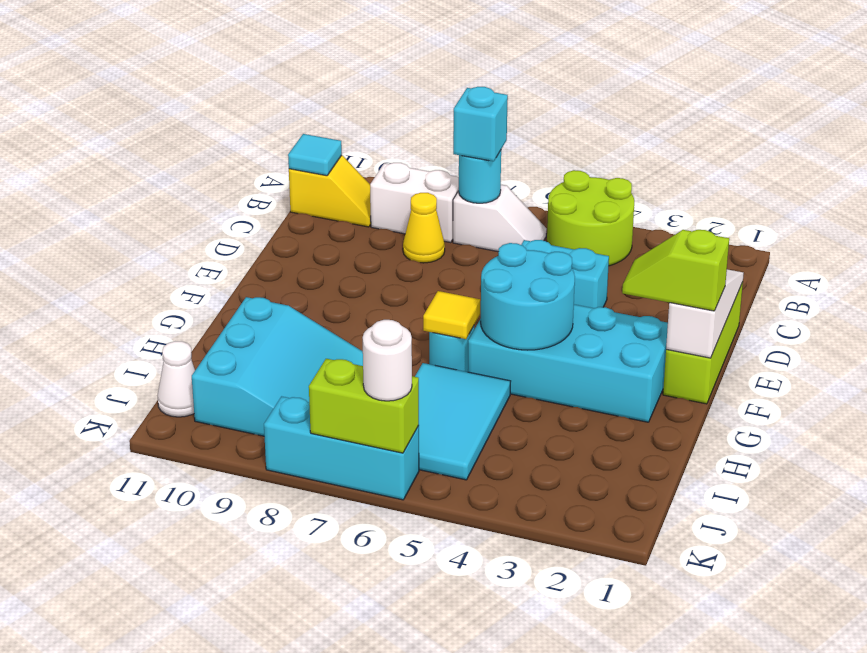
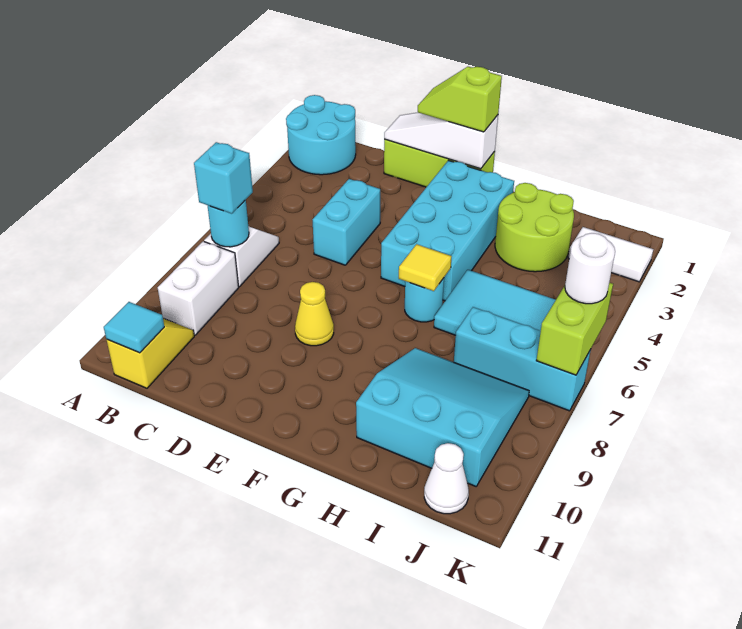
lime 2x2 round brick [547,170,634,266] -> lime 2x2 round brick moved to [495,183,574,272]
yellow 1x1 cone [403,193,445,263] -> yellow 1x1 cone moved to [295,282,334,346]
lime 1x2 slope [622,230,729,311] -> lime 1x2 slope turned to [418,67,502,132]
cyan 2x2 round brick [481,243,575,350] -> cyan 2x2 round brick moved to [286,95,356,175]
none -> white 1x2 tile [568,227,653,282]
cyan 1x3 brick [264,396,419,500] -> cyan 1x3 brick turned to [454,307,591,411]

